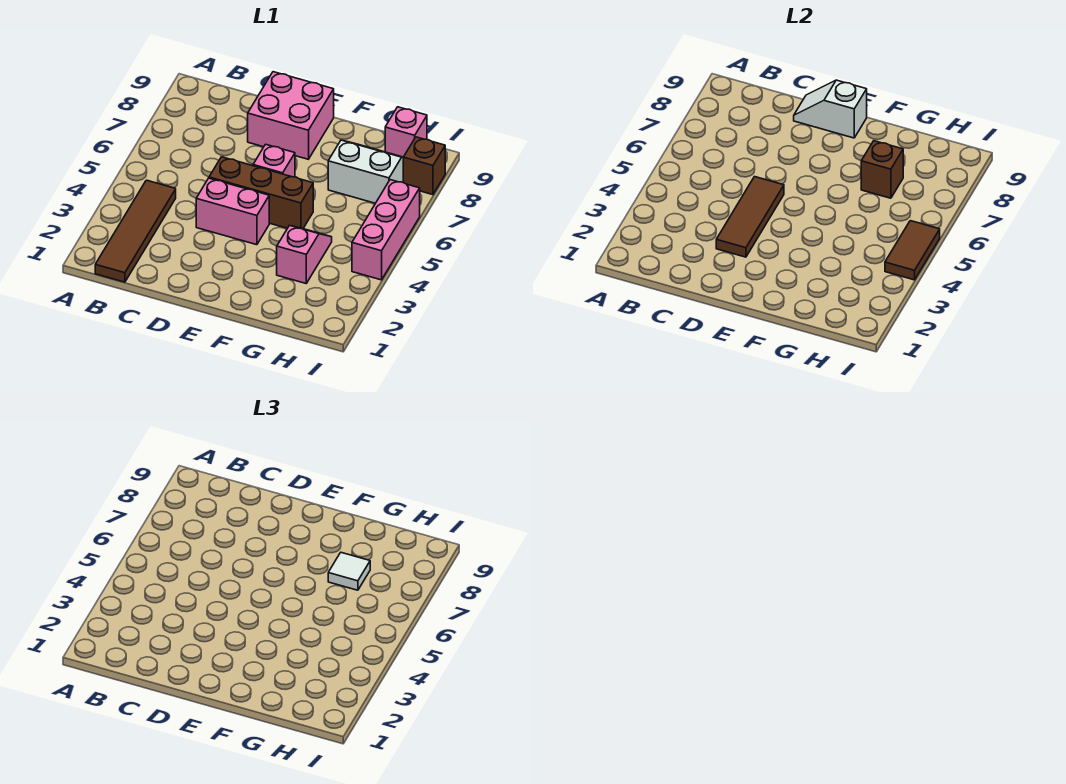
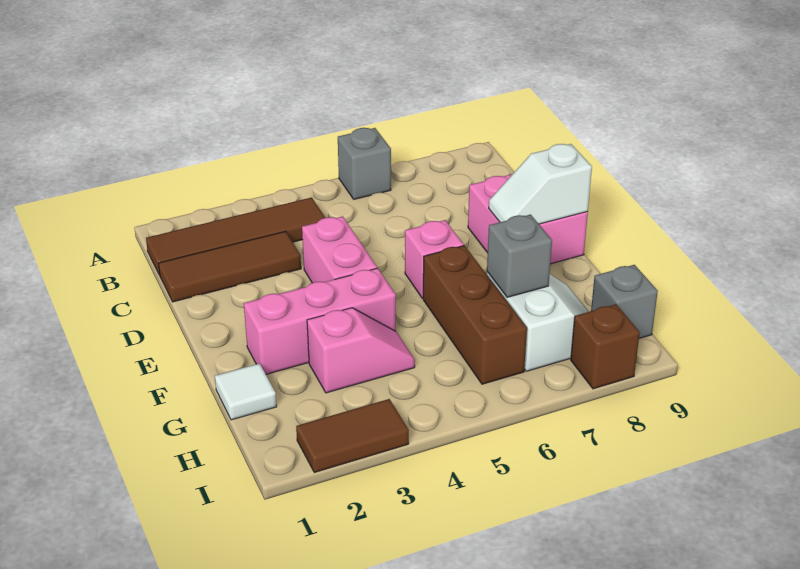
none -> grey 1x1 brick [338,128,391,199]
brown 1x3 tile [716,177,784,257] -> brown 1x3 tile moved to [159,231,301,302]
brown 1x3 brick [209,157,313,228] -> brown 1x3 brick moved to [423,246,527,384]
white 1x2 slope [794,80,867,138] -> white 1x2 slope turned to [489,144,592,224]
brown 1x1 brick [861,141,903,198] -> grey 1x1 brick [487,215,552,297]
white 1x1 tile [328,553,370,590] -> white 1x1 tile moved to [215,363,277,420]
pink 1x1 brick [385,107,427,157] -> grey 1x1 brick [591,265,658,338]
pink 1x3 brick [352,180,420,280] -> pink 1x3 brick moved to [244,268,396,374]
brown 1x2 tile [885,221,940,280] -> brown 1x2 tile moved to [296,399,409,473]

